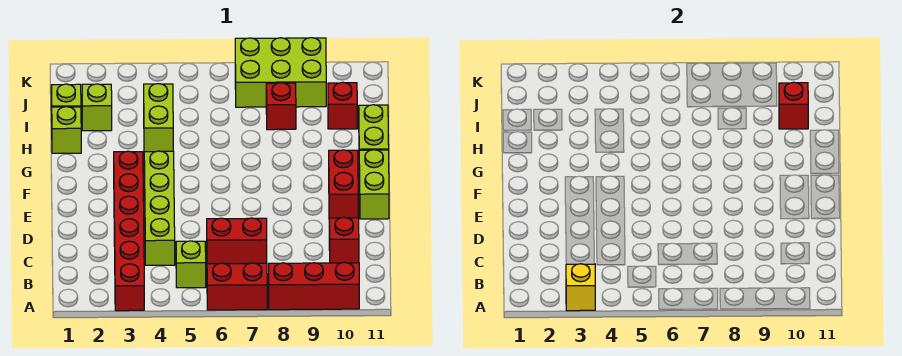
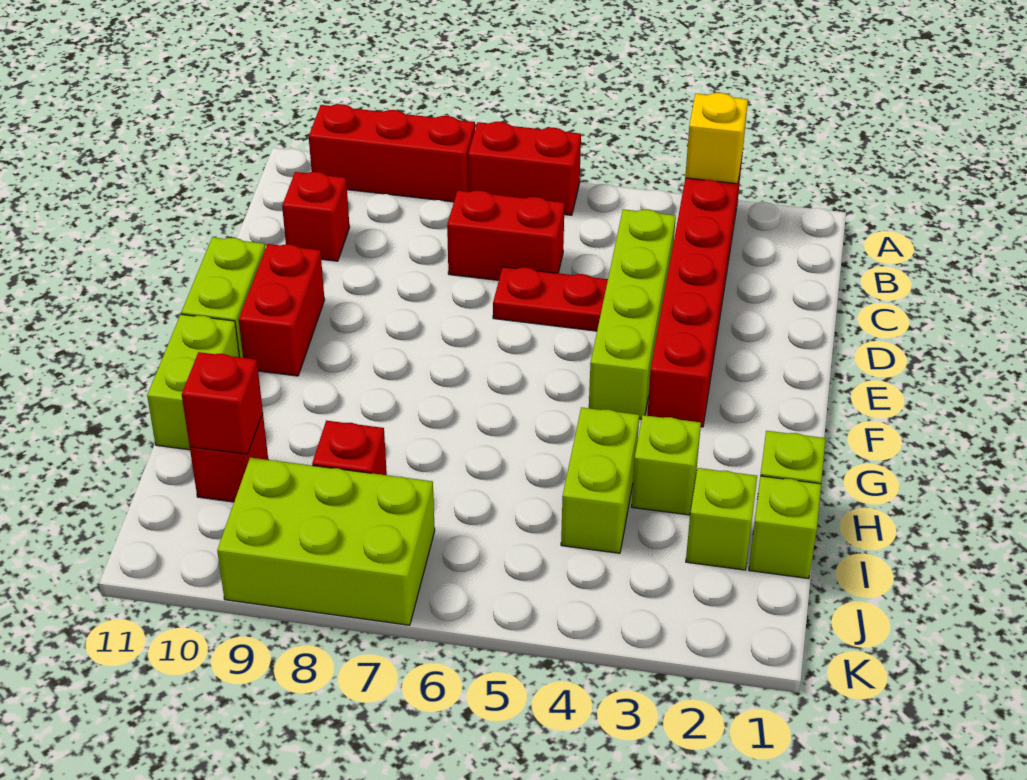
lime 1x1 brick [176,241,206,288] -> lime 1x1 brick moved to [632,415,701,515]
none -> red 1x2 plate [493,267,608,331]

